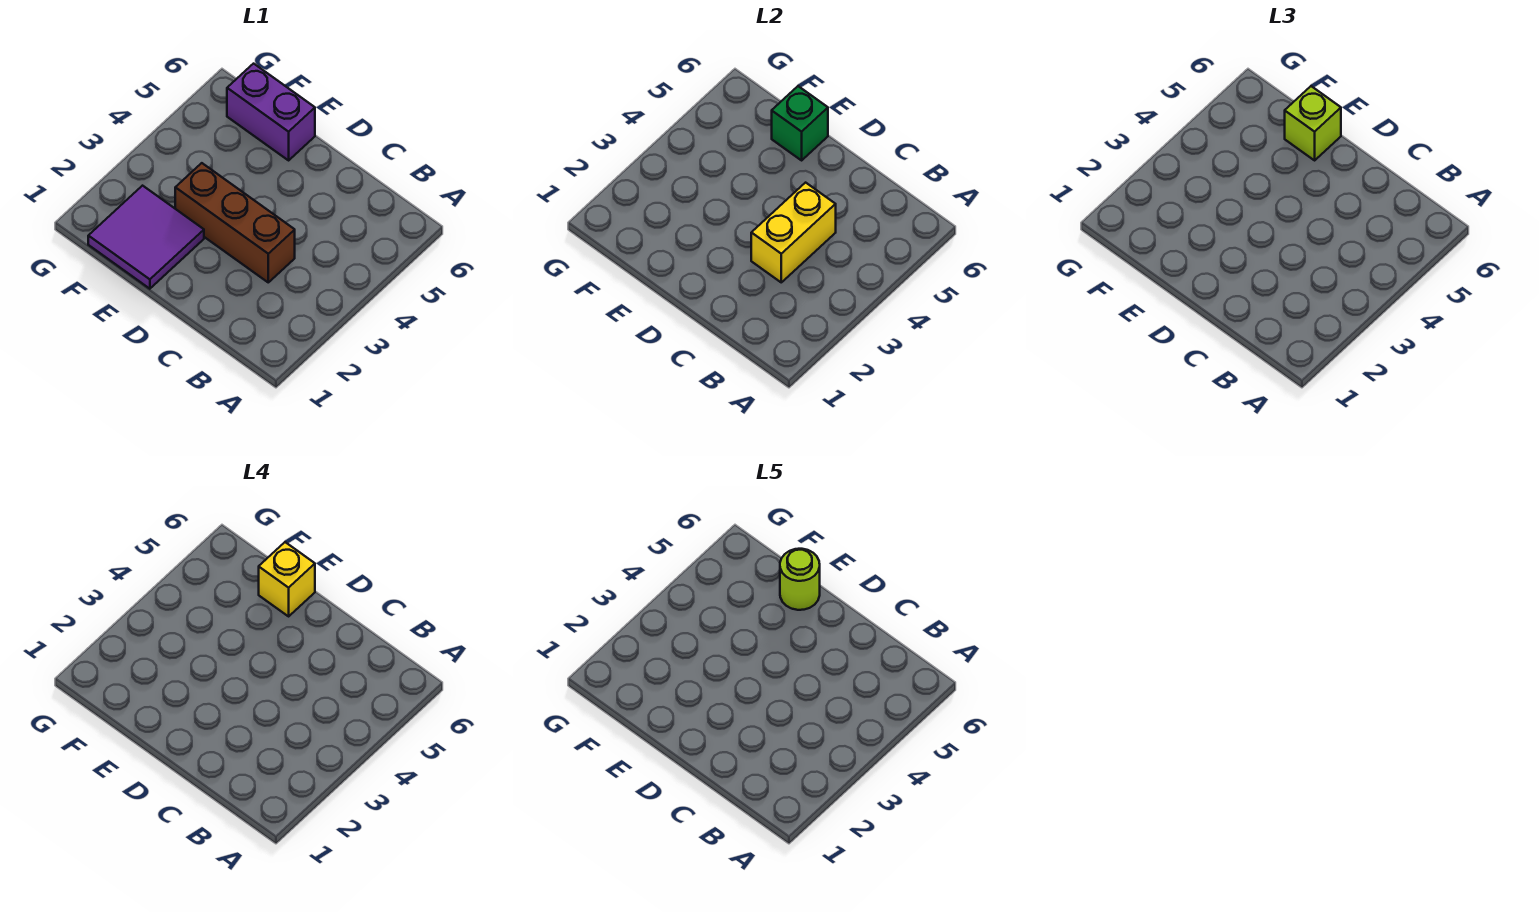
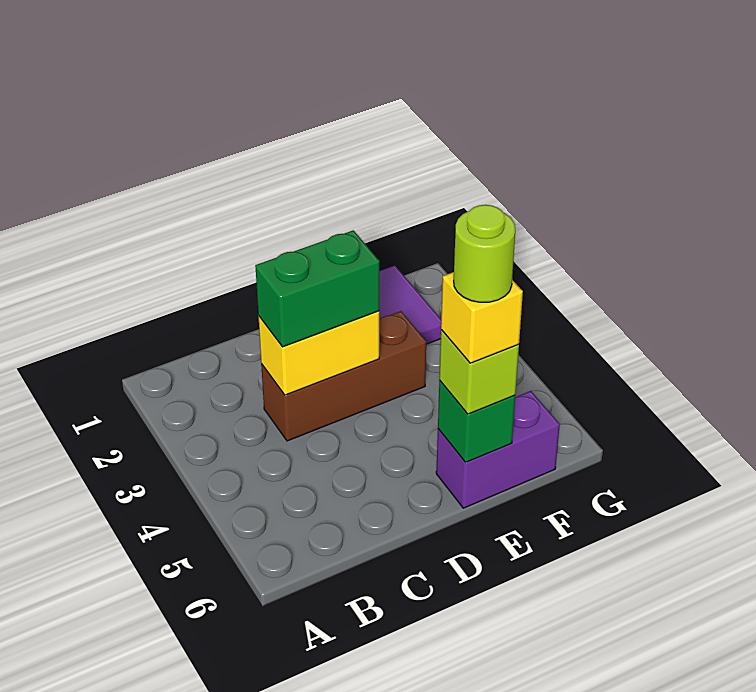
yellow 1x2 brick [751,183,836,282] -> yellow 1x2 brick turned to [258,311,379,395]
none -> green 1x2 brick [255,230,379,347]

